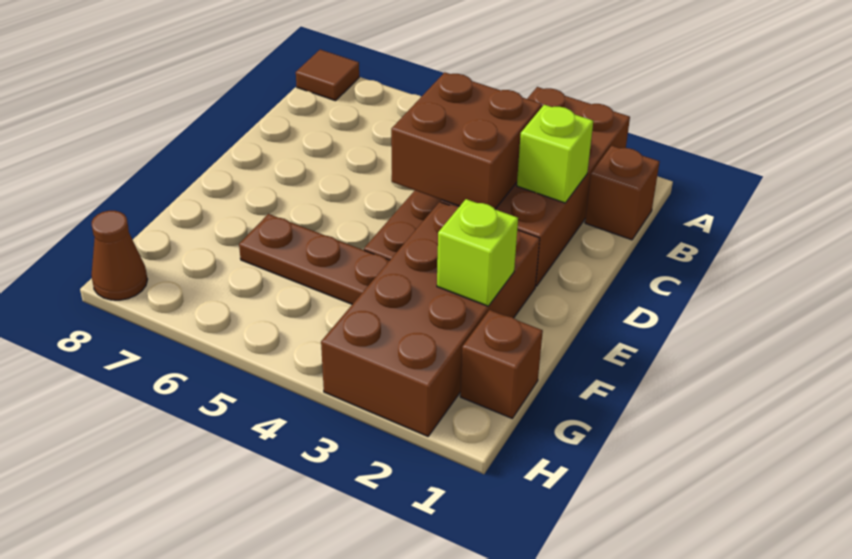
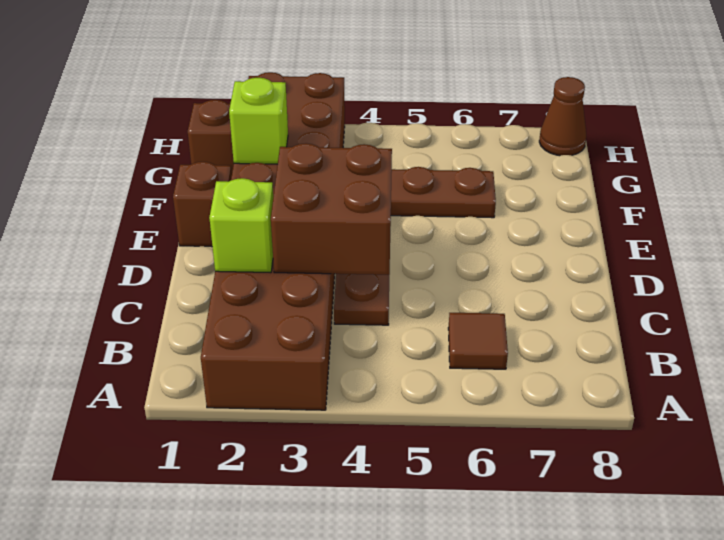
brown 1x1 tile [296,50,359,101] -> brown 1x1 tile moved to [448,313,508,369]
brown 1x1 brick [585,146,659,240] -> brown 1x1 brick moved to [173,162,232,247]

